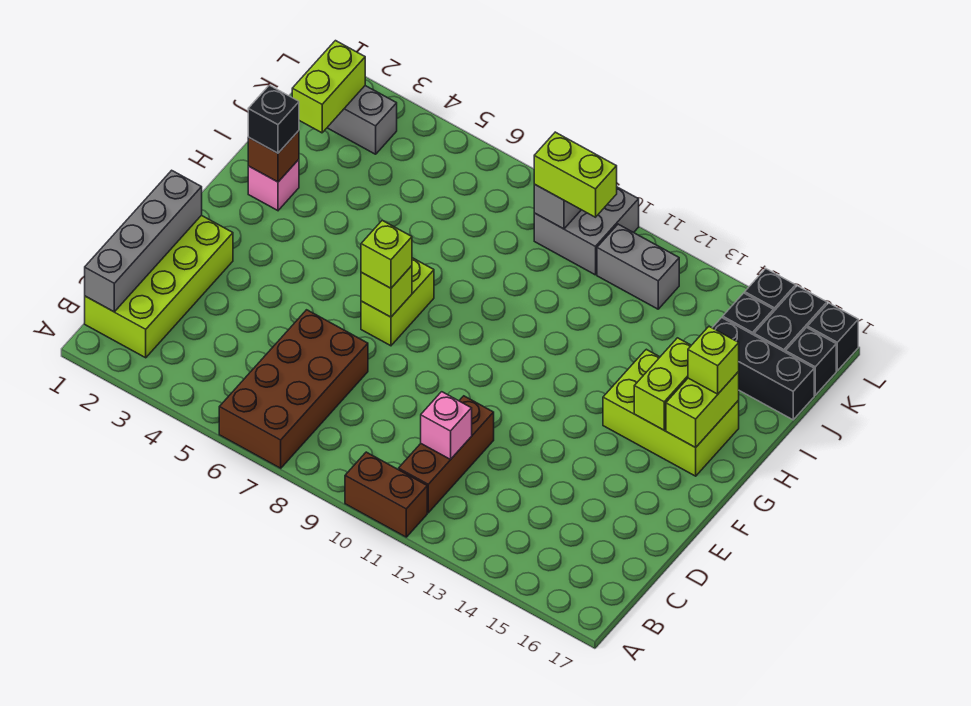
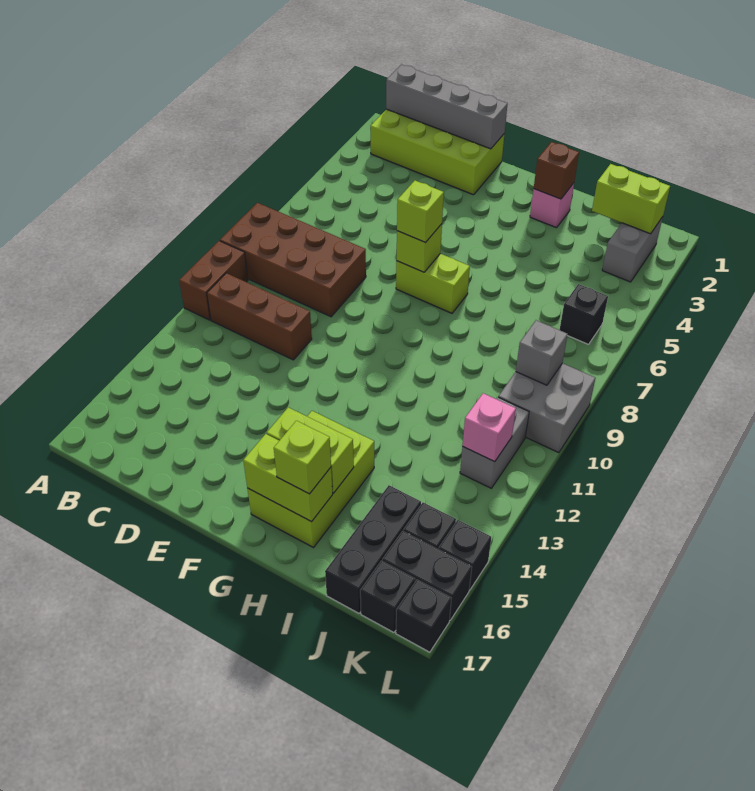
brown 2x4 brick [219,310,368,468] -> brown 2x4 brick moved to [220,203,366,317]
pink 1x1 brick [421,392,472,459] -> pink 1x1 brick moved to [463,393,516,462]
black 1x1 brick [248,85,299,153] -> black 1x1 brick moved to [560,284,608,344]
lime 1x2 brick [534,132,617,217] -> none

